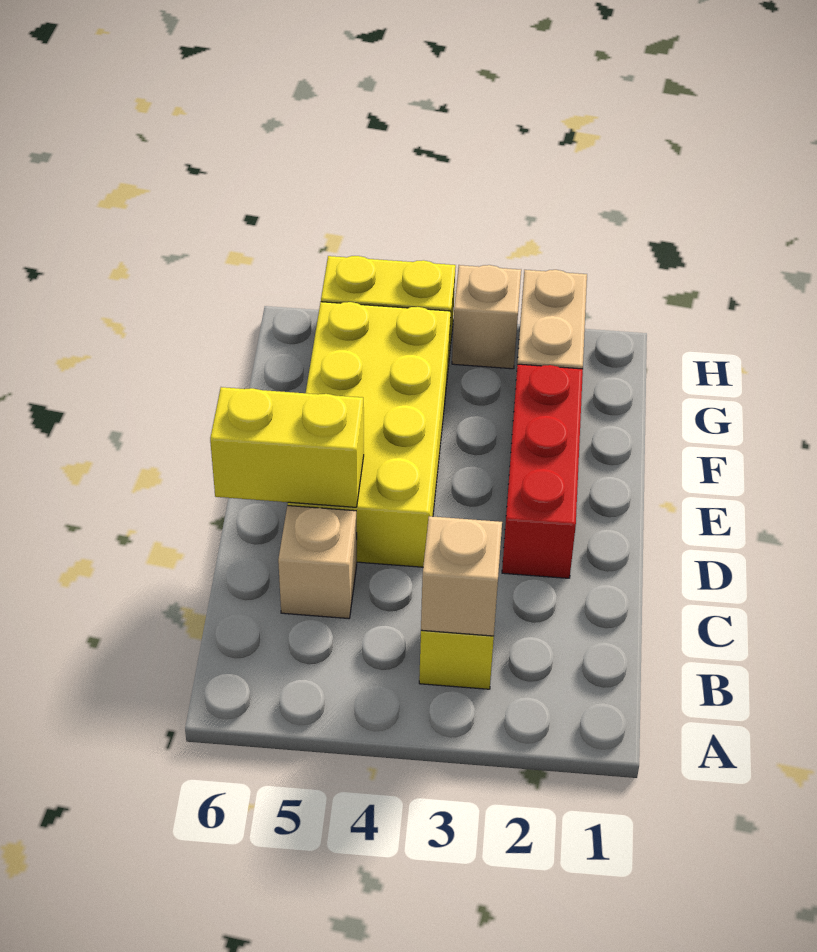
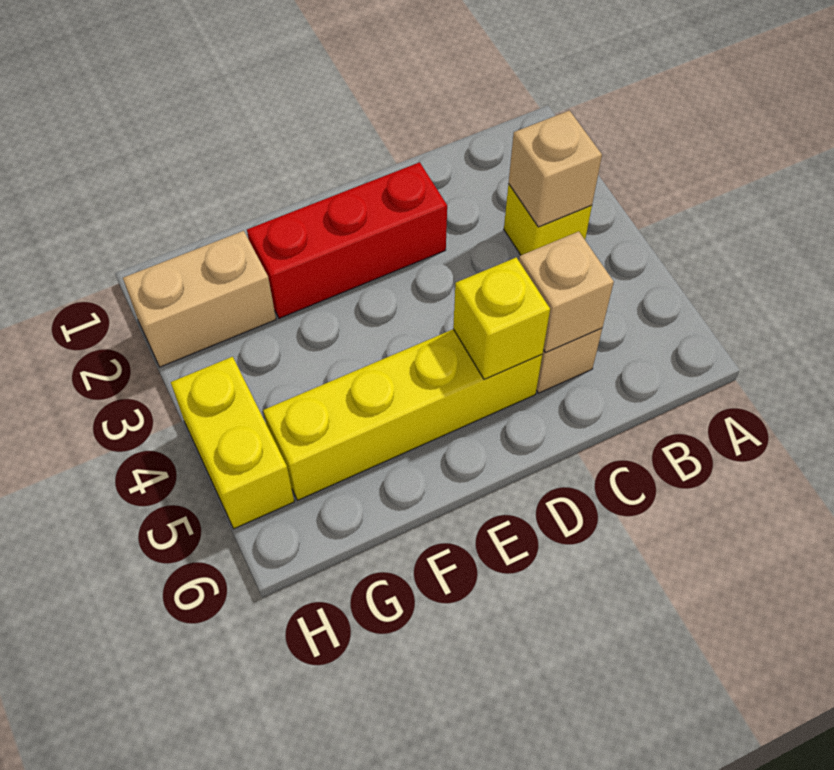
yellow 2x4 brick [288,302,451,567] -> yellow 1x4 brick [263,329,542,500]
yellow 1x2 brick [210,387,364,507] -> yellow 1x1 brick [453,257,550,379]
tan 1x1 brick [452,265,521,369] -> tan 1x1 brick moved to [519,232,614,352]

